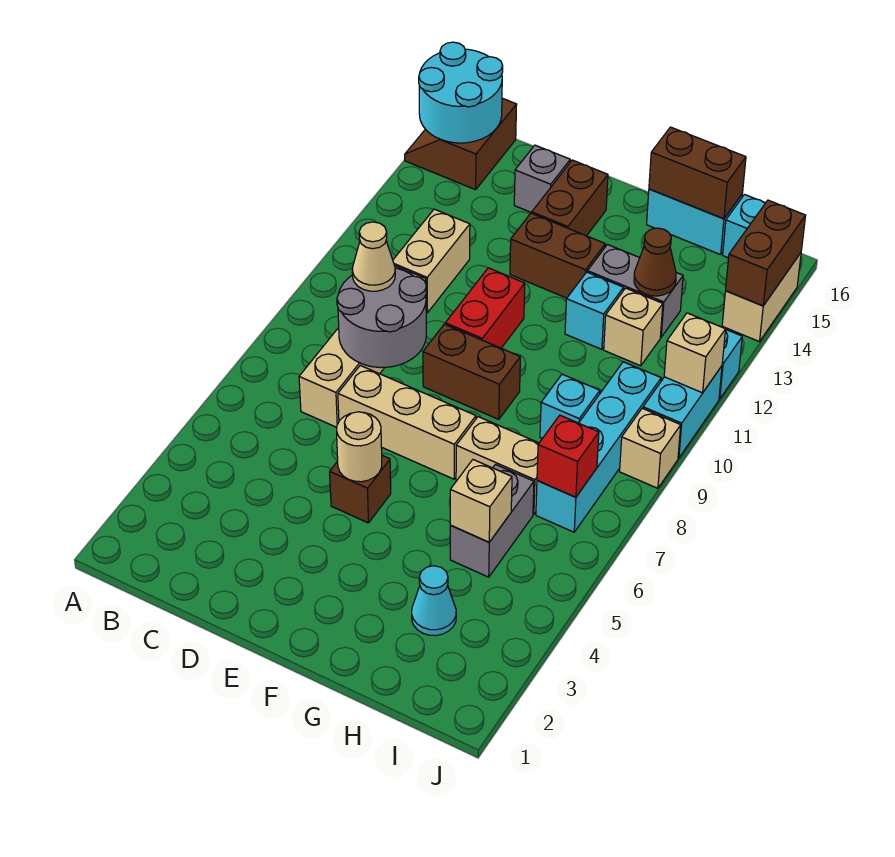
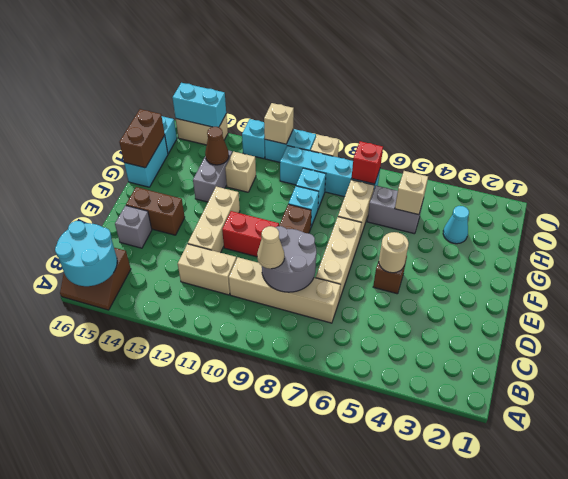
none -> tan 1x3 brick [188,187,240,253]
brown 1x2 brick [510,213,605,298] -> none
cyan 1x1 brick [565,272,624,349] -> cyan 1x1 brick moved to [289,186,319,227]
brown 1x2 brick [726,200,806,306] -> cyan 1x2 brick [173,83,226,127]

